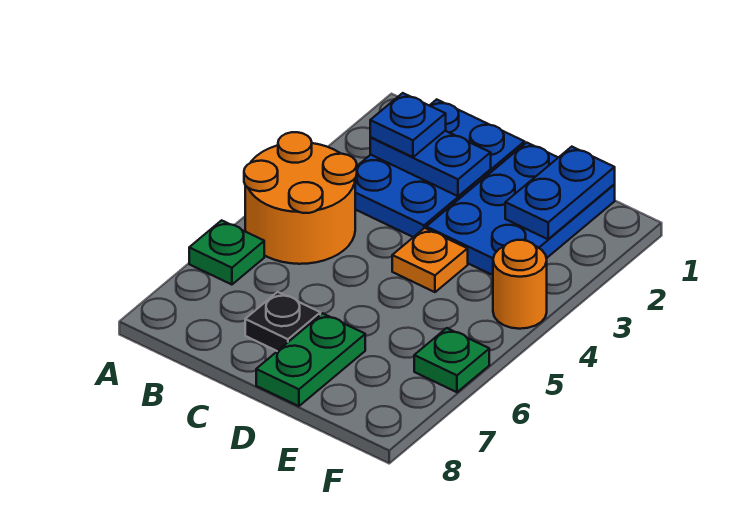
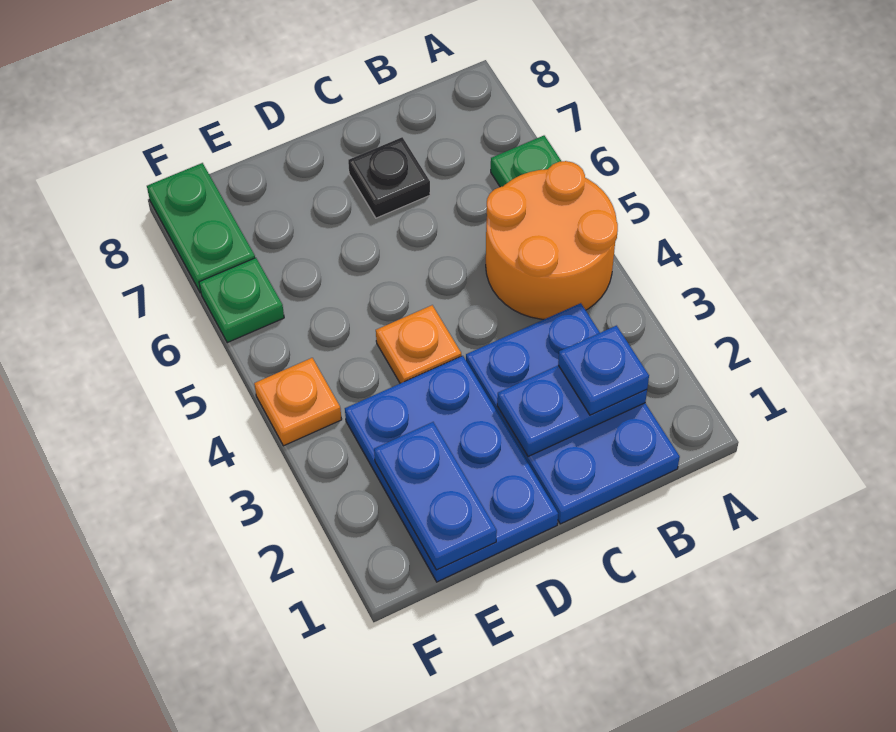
green 1x2 plate [256,313,365,406] -> green 1x2 plate moved to [147,163,255,293]
orange 1x1 round brick [493,240,547,329] -> orange 1x1 plate [254,358,342,446]

